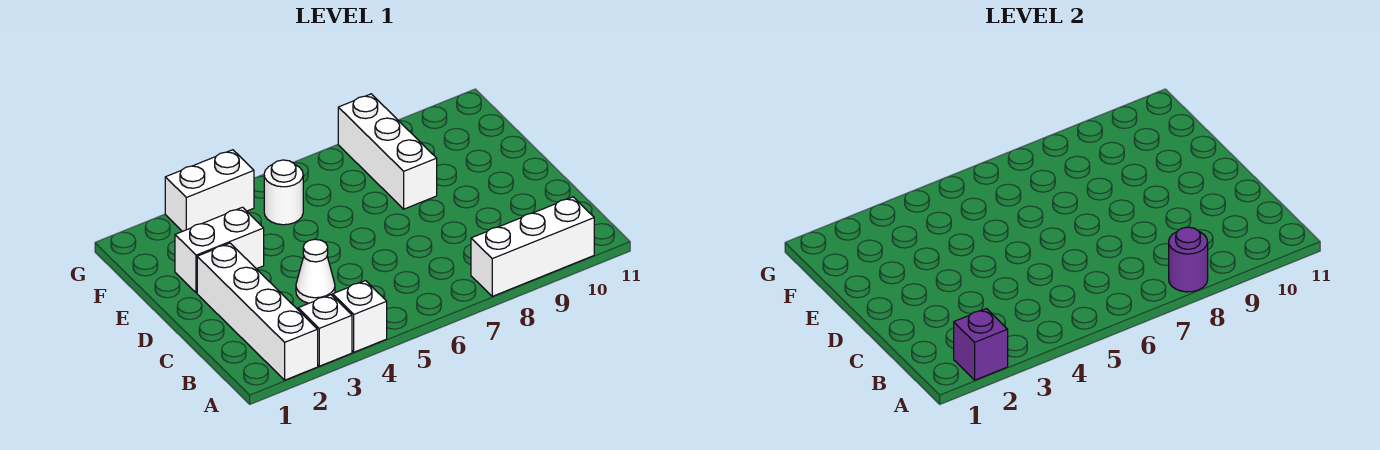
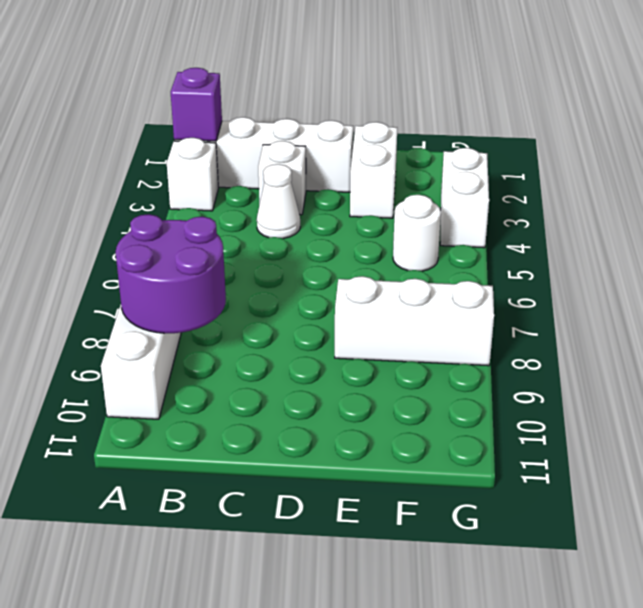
white 1x1 brick [333,281,387,352] -> white 1x1 brick moved to [258,141,306,215]
purple 1x1 round brick [1169,227,1208,292] -> purple 2x2 round brick [116,214,226,333]

